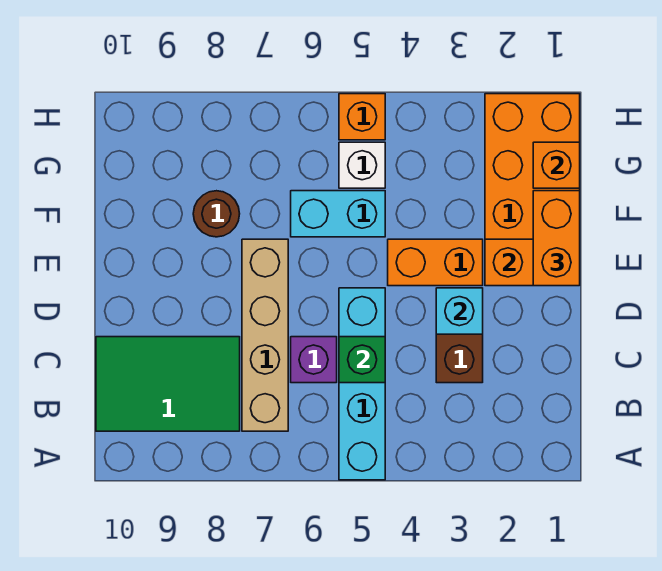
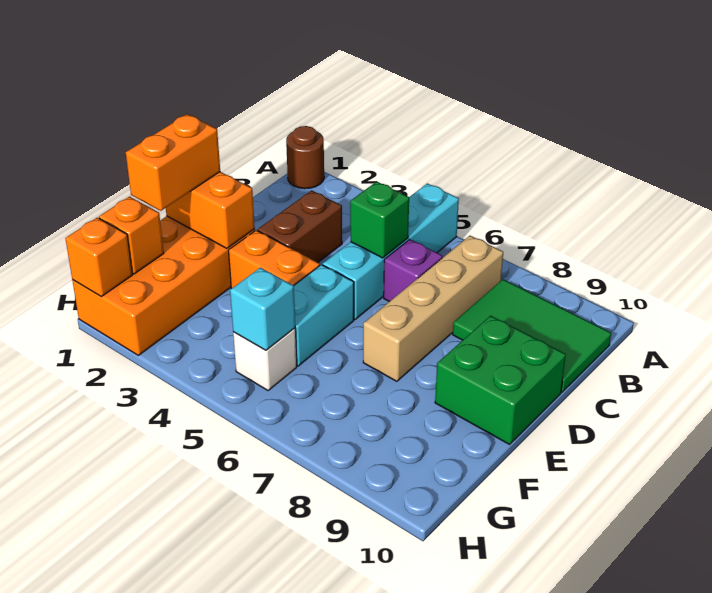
cyan 1x1 brick [436,288,483,334] -> cyan 1x1 brick moved to [230,268,295,350]
none -> green 2x2 brick [435,316,566,444]
cyan 1x2 brick [291,191,385,237] -> cyan 1x2 brick turned to [294,265,354,366]
brown 1x1 round brick [193,191,240,237] -> brown 1x1 round brick moved to [286,126,324,189]
orange 1x1 brick [339,94,385,140] -> orange 1x1 brick moved to [65,218,132,297]

